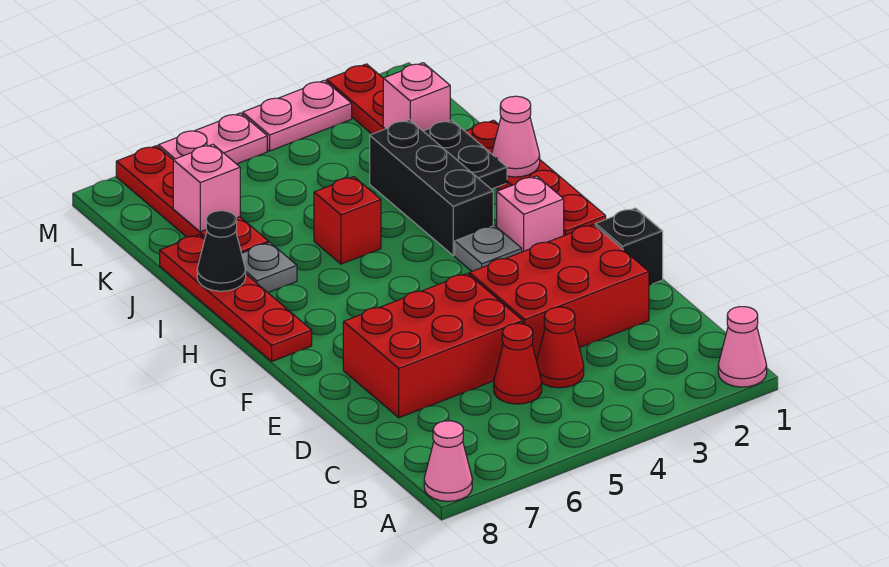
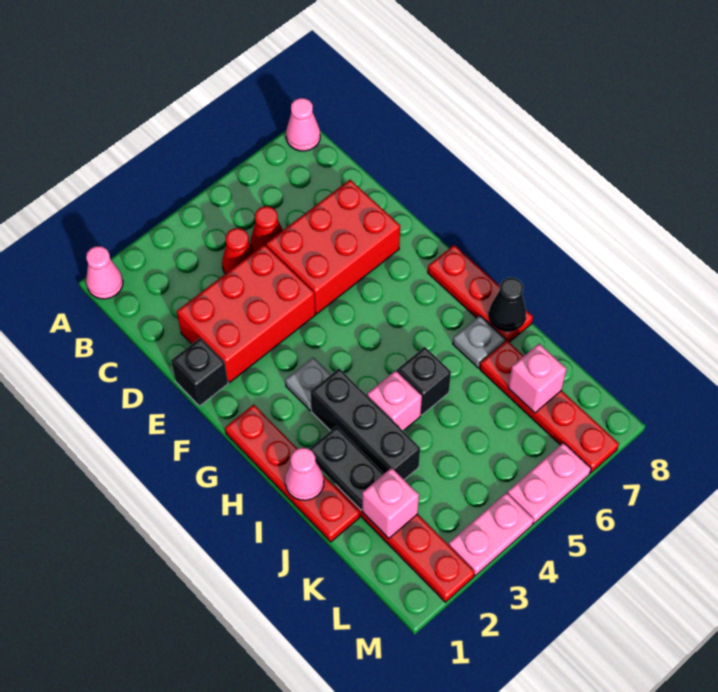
pink 1x1 brick [497,176,564,252] -> pink 1x1 brick moved to [367,371,422,431]
red 1x4 plate [160,235,312,361] -> red 1x3 plate [428,245,533,342]
red 1x1 brick [314,177,381,264] -> black 1x1 brick [397,347,451,415]

